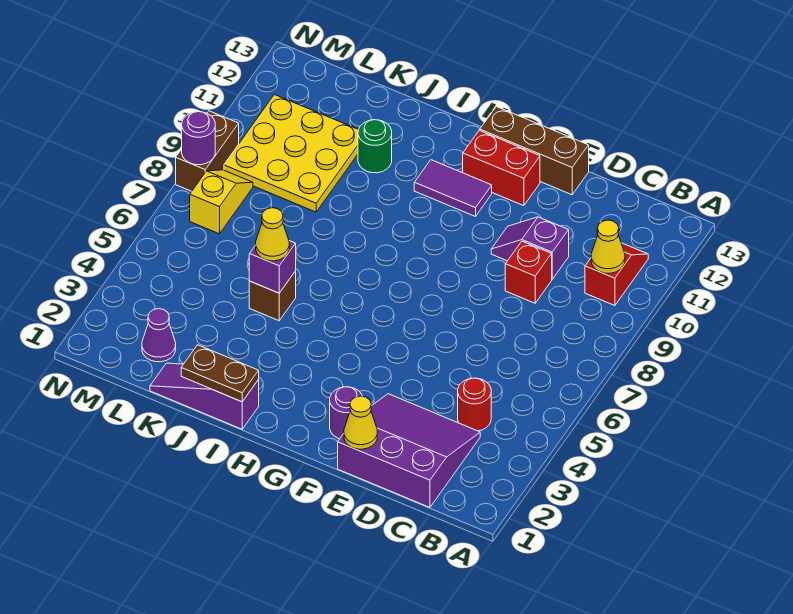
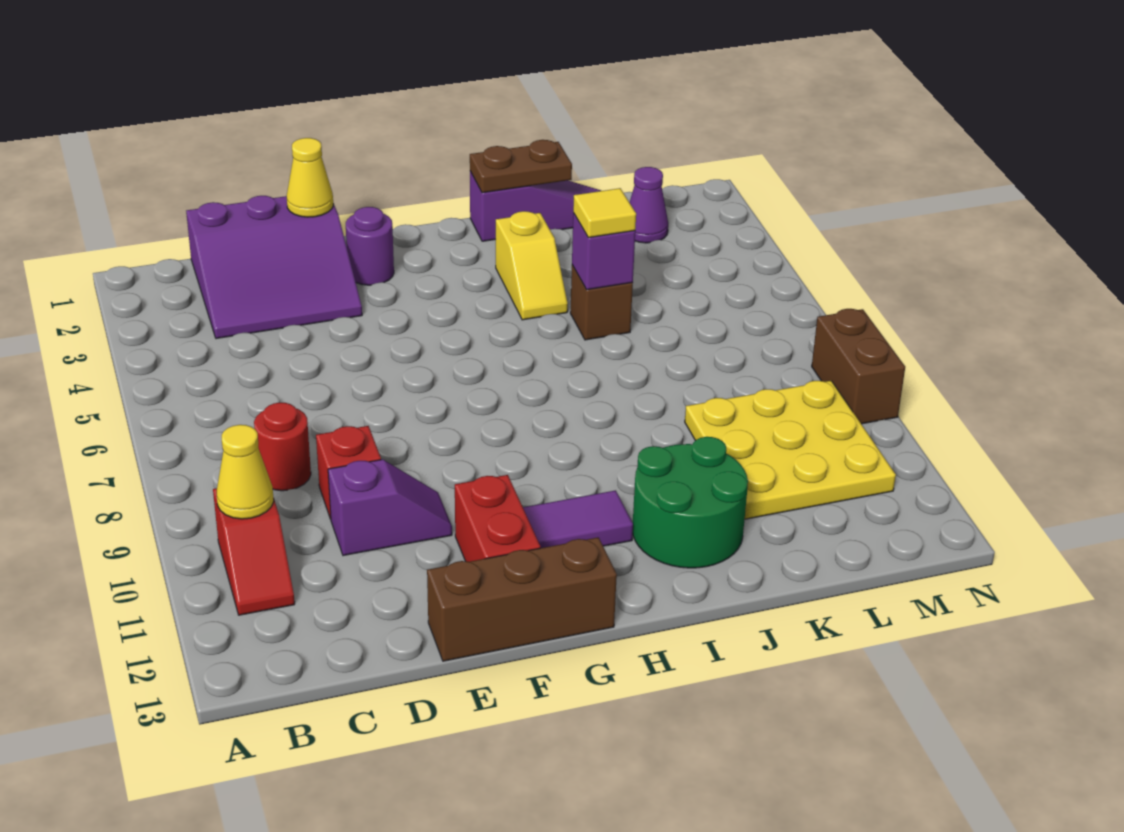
red 1x1 round brick [458,378,491,431] -> red 1x1 round brick moved to [254,402,311,491]
red 1x2 brick [463,130,540,206] -> red 1x2 brick turned to [455,475,540,562]
yellow 1x1 cone [256,208,289,261] -> yellow 1x1 tile [573,188,636,238]
green 1x1 round brick [358,120,392,173] -> green 2x2 round brick [633,437,748,568]
yellow 1x2 slope [190,170,253,234] -> yellow 1x2 slope moved to [496,211,568,320]
purple 1x1 round brick [182,112,215,165] -> none

